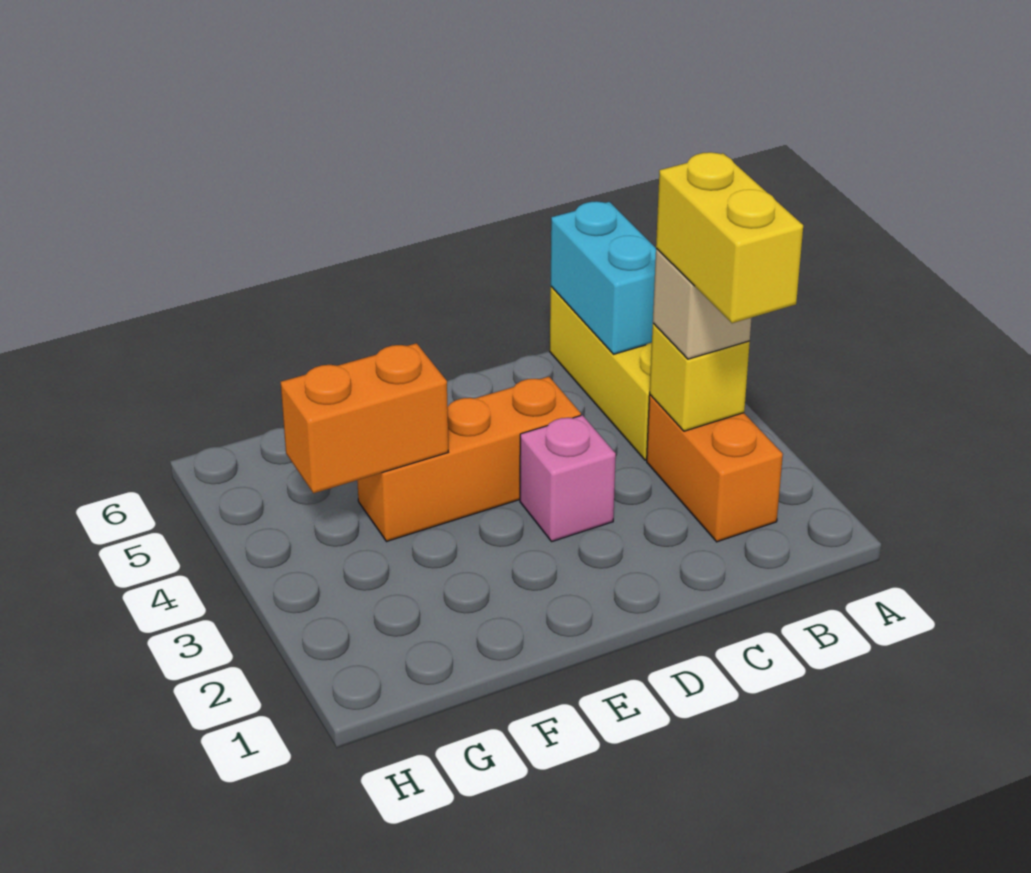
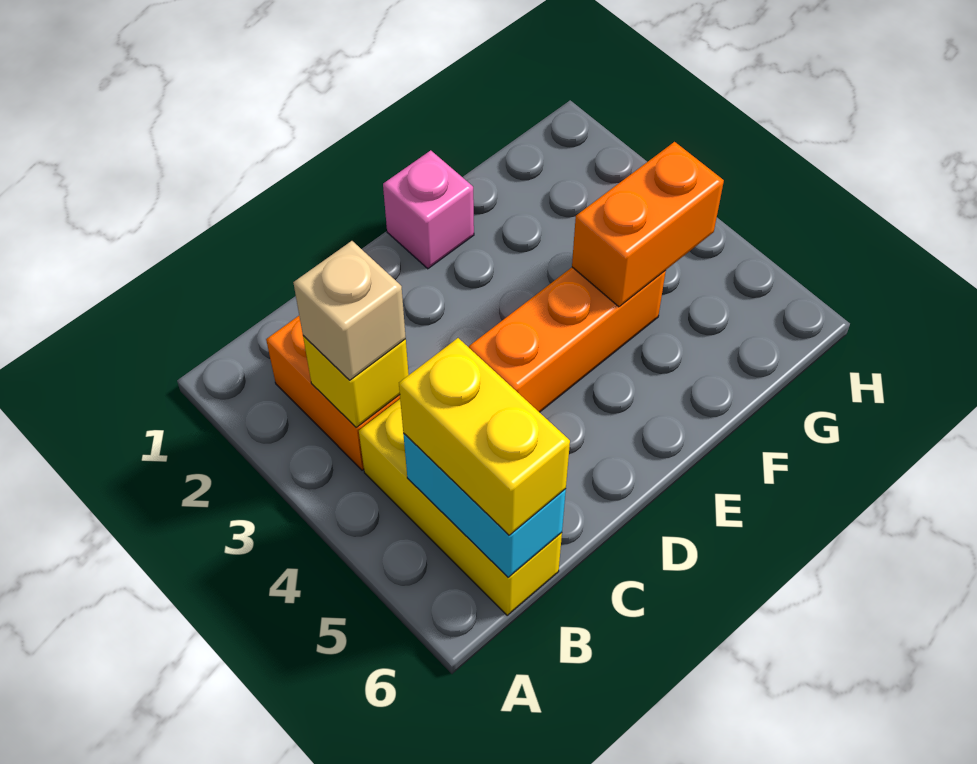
yellow 1x2 brick [656,152,803,323] -> yellow 1x2 brick moved to [399,338,570,535]
pink 1x1 brick [520,415,616,541] -> pink 1x1 brick moved to [383,150,474,269]

